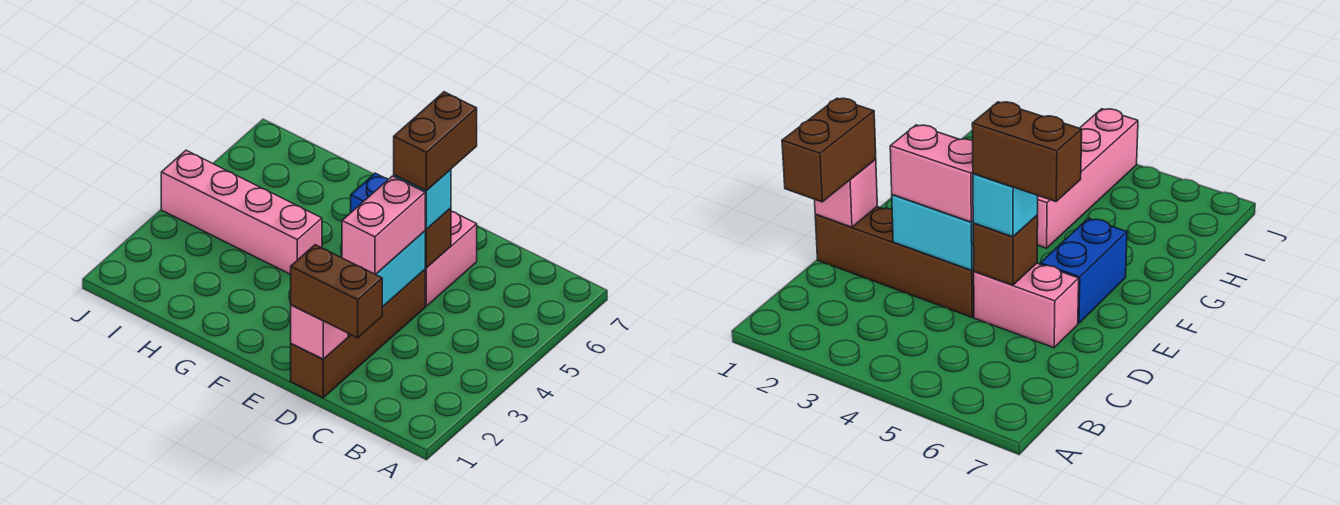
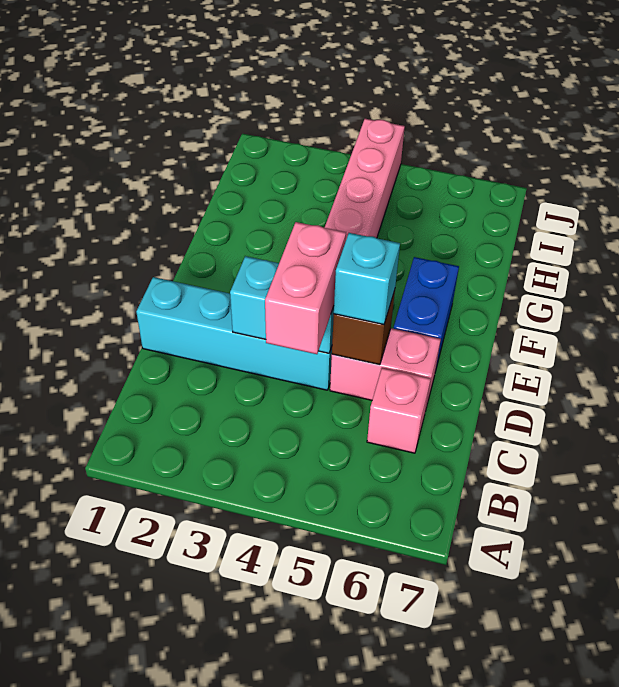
brown 1x2 brick [291,245,382,338] -> none
brown 1x4 brick [291,270,425,398] -> cyan 1x4 brick [136,277,332,390]
pink 1x1 brick [291,305,348,359] -> pink 1x1 brick moved to [367,368,431,453]
pink 1x2 brick [342,176,425,275] -> pink 1x2 brick turned to [265,222,346,354]
brown 1x2 brick [394,92,477,191] -> none

